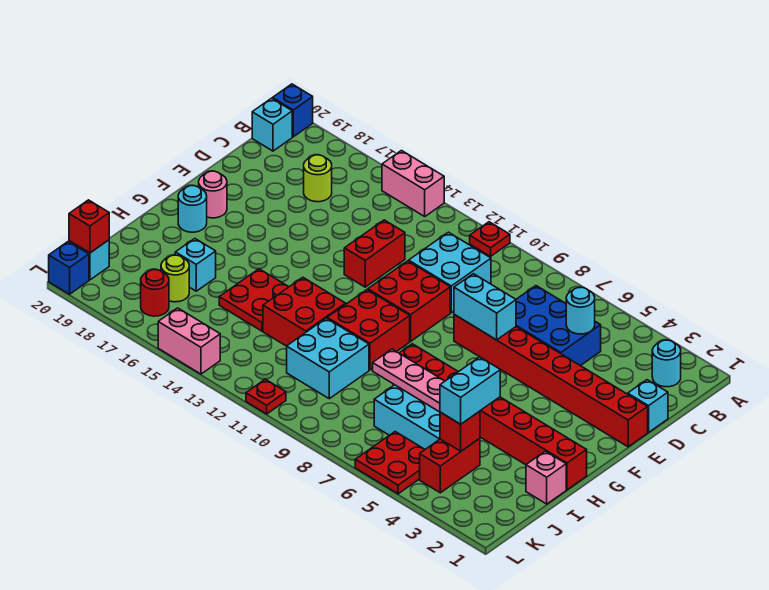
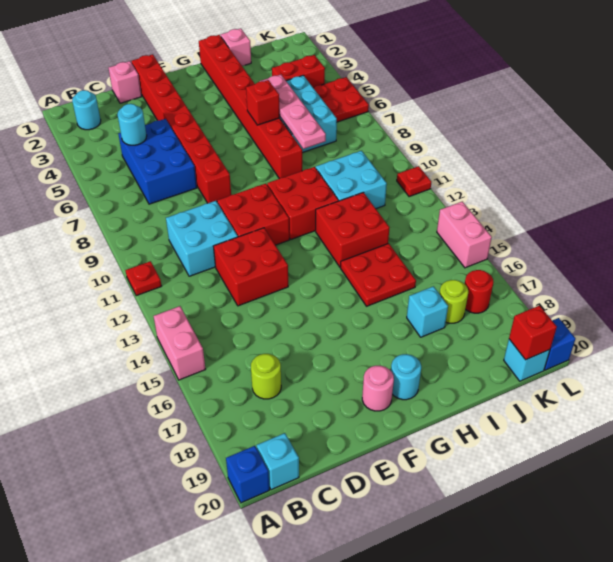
cyan 1x1 brick [628,380,668,432] -> pink 1x1 brick [108,61,142,103]
red 1x2 brick [344,220,405,287] -> red 2x2 brick [214,228,288,306]
cyan 1x2 brick [454,274,516,340] -> none
cyan 1x2 brick [440,357,500,424] -> none
red 1x1 brick [440,411,480,451] -> red 1x1 brick moved to [246,80,280,125]

